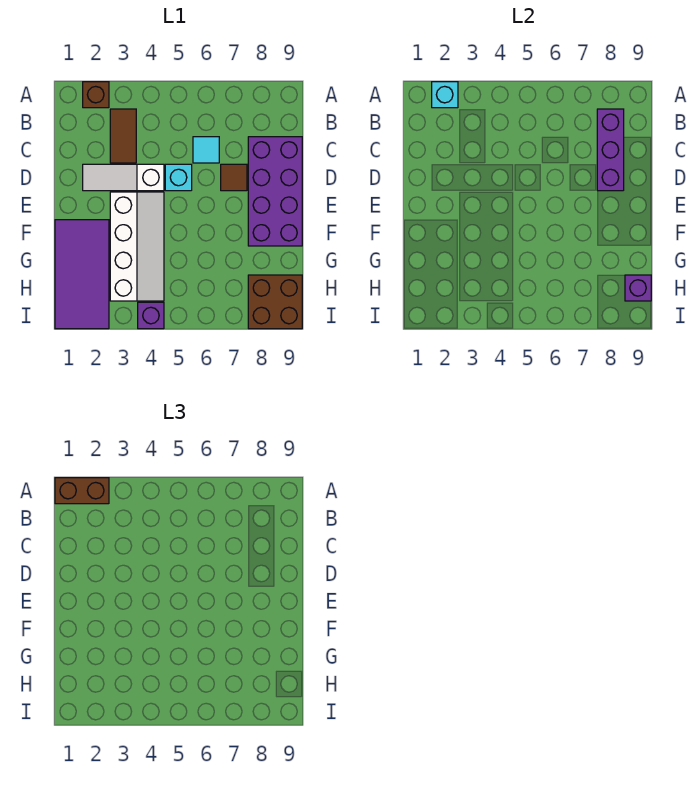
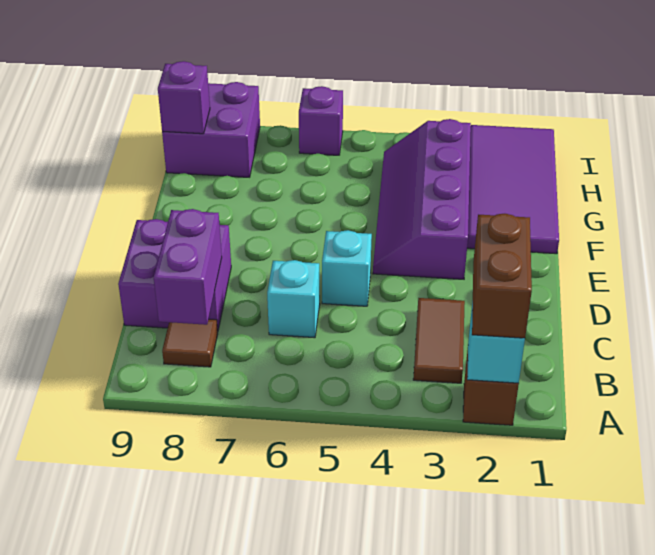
brown 1x2 brick [55,478,109,504] -> brown 1x2 brick turned to [472,214,532,338]
purple 1x3 brick [597,109,624,191] -> purple 1x2 brick [154,209,222,325]
cyan 1x1 tile [193,137,219,163] -> cyan 1x1 brick [267,260,320,338]
purple 2x4 brick [248,137,302,246] -> purple 2x2 brick [118,219,231,330]
white 1x3 slope [83,164,164,191] -> none
brown 1x1 tile [221,164,247,191] -> brown 1x1 tile moved to [162,319,218,367]
white 2x4 slope [110,192,164,301] -> purple 2x4 slope [373,119,471,279]
brown 2x2 brick [248,275,302,329] -> purple 2x2 brick [162,82,260,177]
purple 1x1 brick [138,302,164,329] -> purple 1x1 brick moved to [299,86,343,155]

